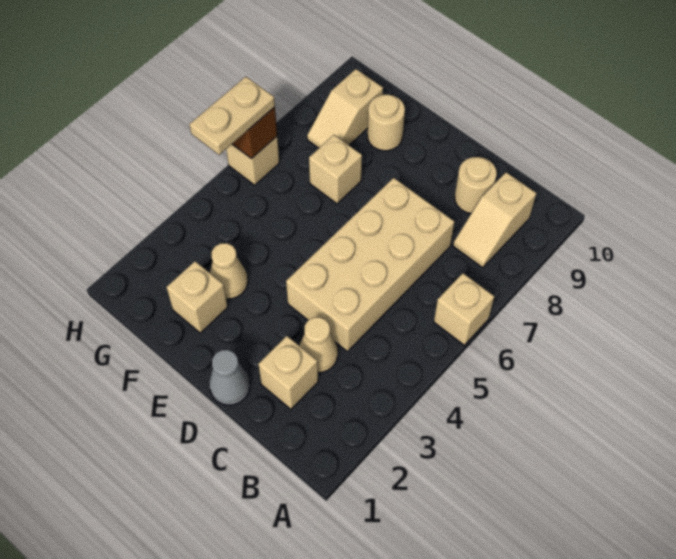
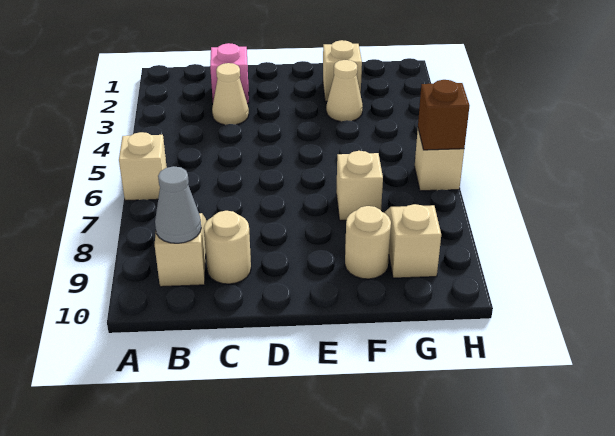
tan 1x1 brick [258,336,318,409] -> pink 1x1 brick [210,43,249,104]
tan 2x4 brick [286,178,455,351] -> none
grey 1x1 cone [209,350,250,405] -> grey 1x1 cone moved to [155,166,201,243]
tan 1x2 plate [189,77,275,155] -> none

